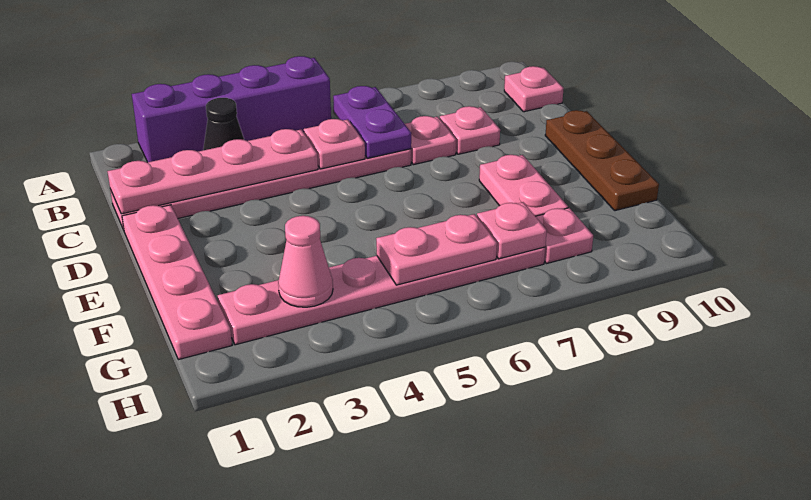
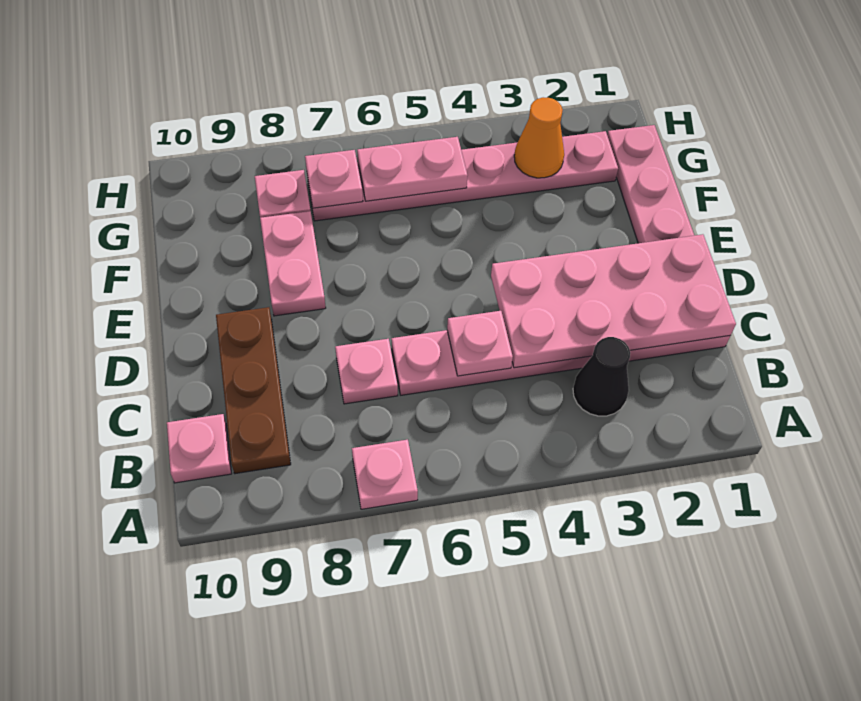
purple 1x4 brick [132,56,331,162] -> none
purple 1x2 plate [333,86,411,158] -> none
pink 1x4 plate [107,129,318,214] -> pink 2x4 plate [491,234,736,368]
pink 1x1 plate [440,106,500,154] -> pink 1x1 plate moved to [352,440,418,509]
brown 1x3 plate [545,110,659,211] -> brown 1x3 plate moved to [216,307,291,474]
pink 1x1 cone [278,216,333,307] -> orange 1x1 cone [514,97,564,178]

